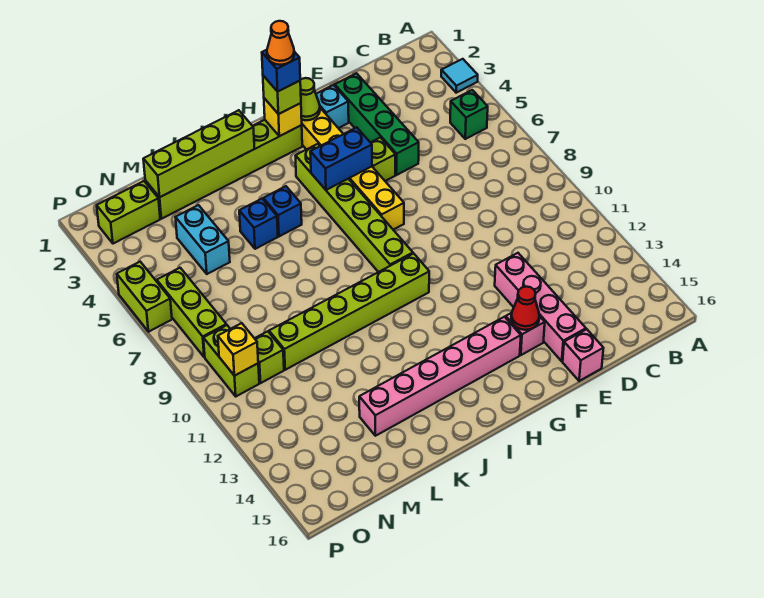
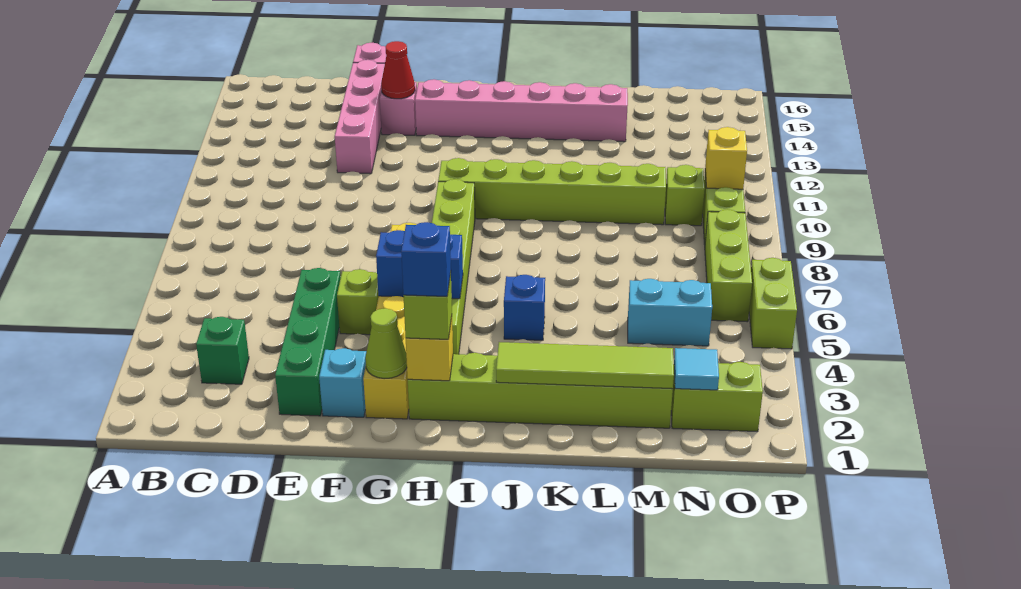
cyan 1x1 tile [441,59,478,93] -> cyan 1x1 tile moved to [674,348,719,390]
green 1x1 brick [450,90,488,139] -> green 1x1 brick moved to [196,317,249,384]
orange 1x1 cone [267,21,294,65] -> none
lime 1x4 brick [143,110,254,197] -> lime 1x4 tile [496,342,674,389]
blue 1x1 brick [239,199,278,249] -> none
cyan 1x2 brick [175,205,230,274] -> cyan 1x2 brick turned to [628,279,712,346]

